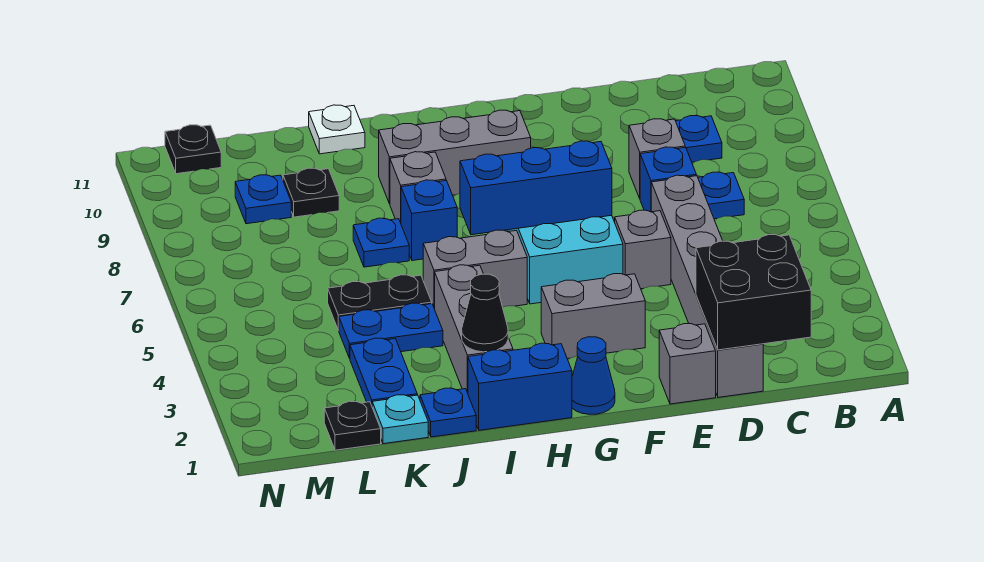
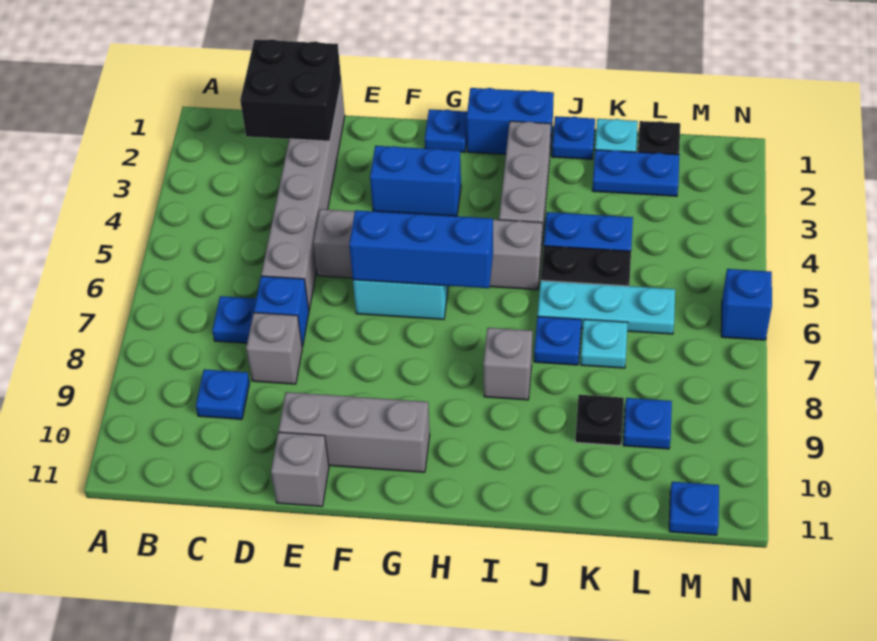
grey 1x1 brick [659,324,716,404] -> grey 1x1 brick moved to [271,432,329,507]
grey 1x2 brick [541,274,645,359] -> blue 1x2 brick [370,146,461,216]
blue 1x1 cone [572,337,615,414] -> blue 1x1 plate [425,109,467,152]
grey 1x3 brick [379,110,531,204] -> grey 1x3 brick moved to [279,392,430,472]
black 1x1 cone [462,274,508,352] -> none
blue 1x1 brick [401,180,457,261] -> blue 1x1 brick moved to [721,269,772,340]
none -> cyan 1x3 plate [538,281,675,334]
white 1x1 plate [309,105,365,154] -> none
blue 1x2 plate [350,338,417,405] -> blue 1x2 plate turned to [592,150,679,196]
none -> cyan 1x1 plate [581,319,628,368]
black 1x1 plate [165,125,221,174] -> blue 1x1 plate [669,482,719,535]

